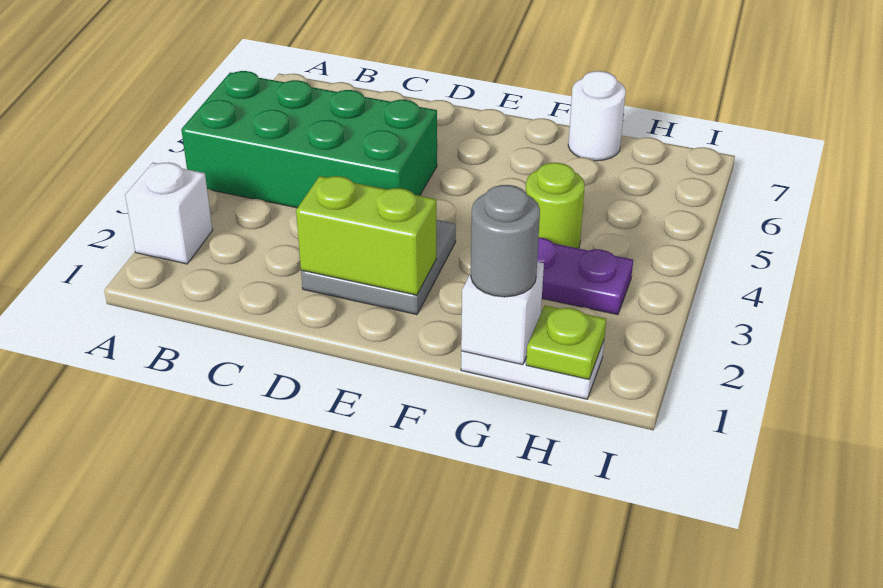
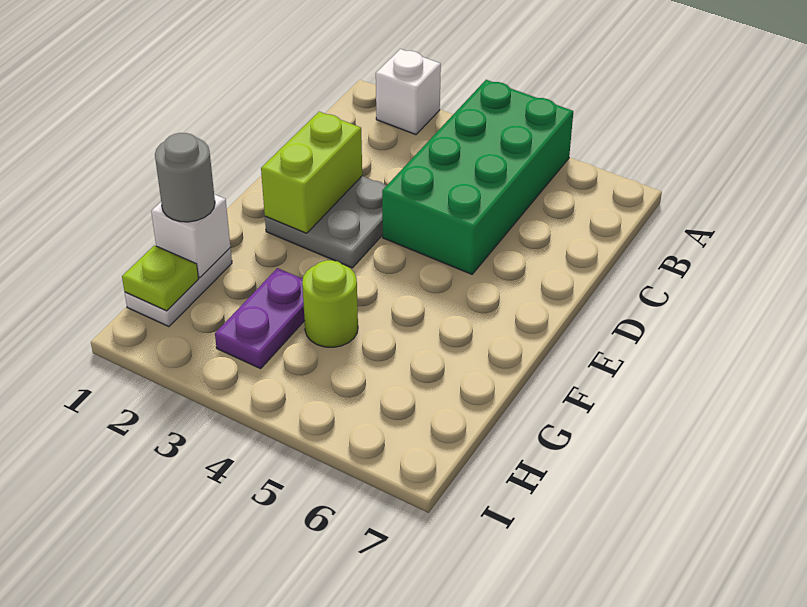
white 1x1 round brick [568,71,626,161] -> none

